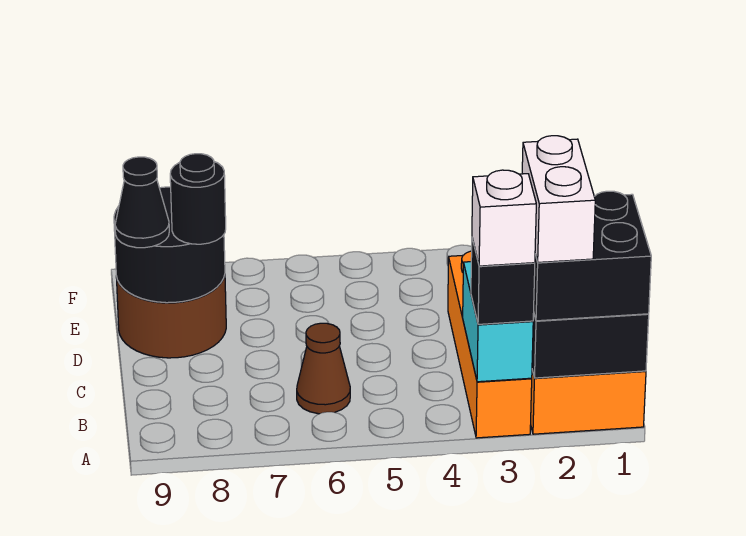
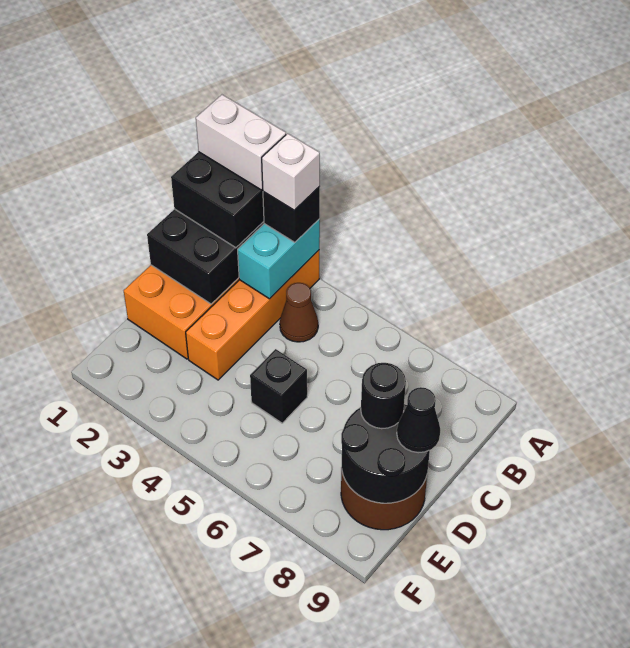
white 1x2 brick [522,136,595,262] -> white 1x2 brick turned to [196,95,286,190]
brown 1x1 cone [297,323,350,414] -> brown 1x1 cone moved to [280,283,318,342]
none -> black 1x1 brick [250,349,307,423]

